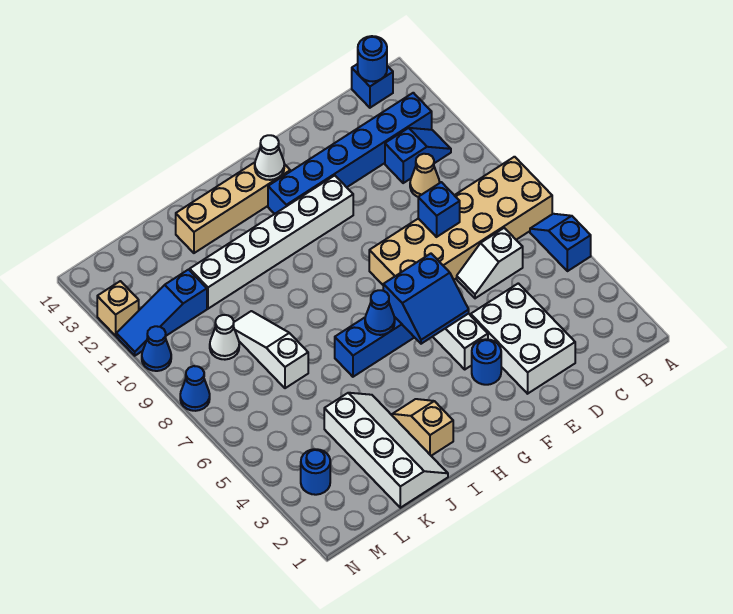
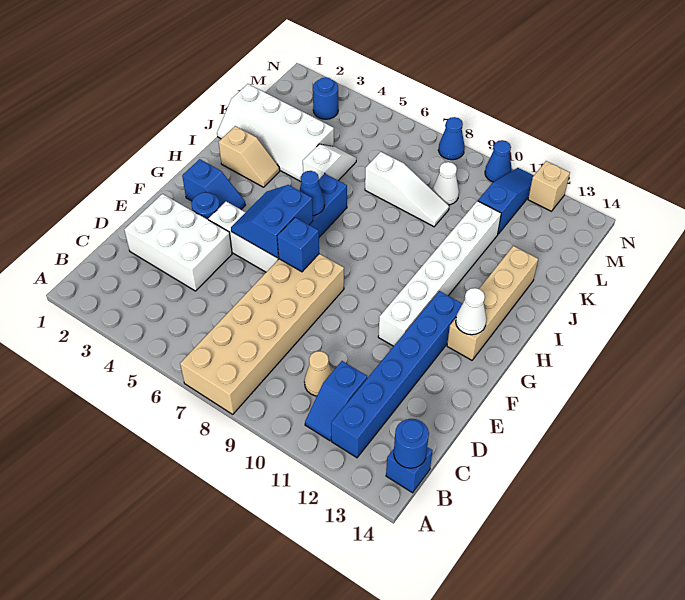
blue 1x2 slope [530,214,591,271] -> blue 1x2 slope moved to [182,159,245,209]
white 1x2 slope [457,228,523,298] -> white 1x2 slope moved to [303,144,356,181]
blue 1x1 brick [418,182,460,237] -> blue 1x1 brick moved to [277,217,319,272]

